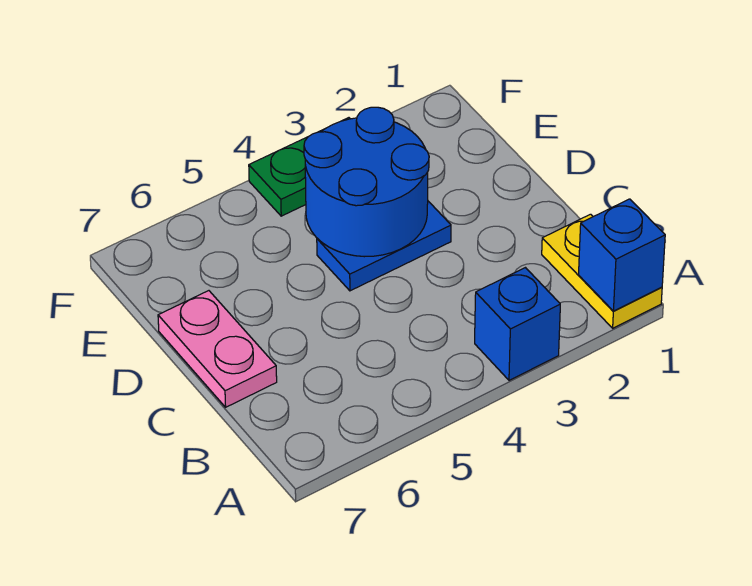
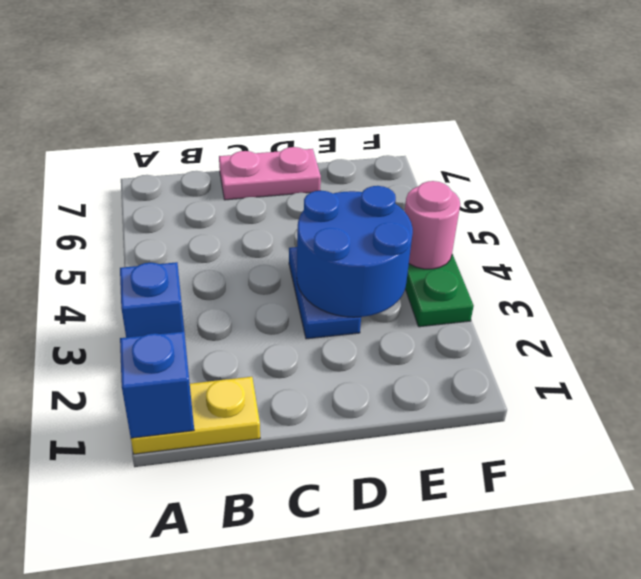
none -> pink 1x1 round brick [405,181,460,269]

